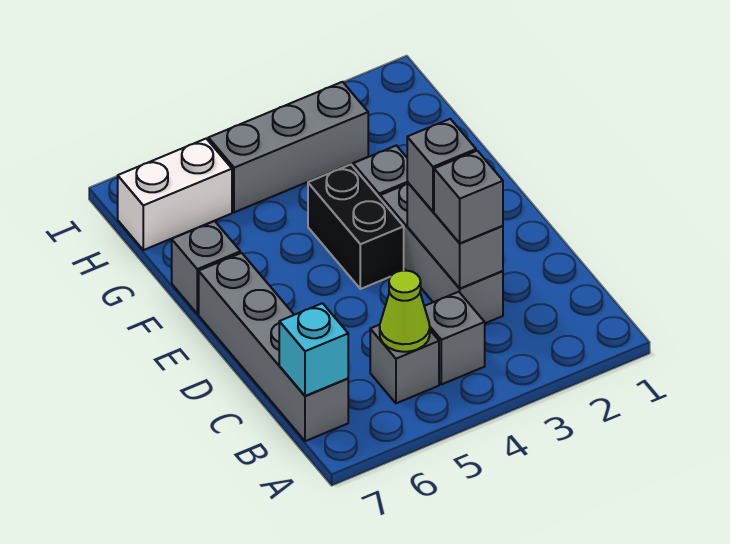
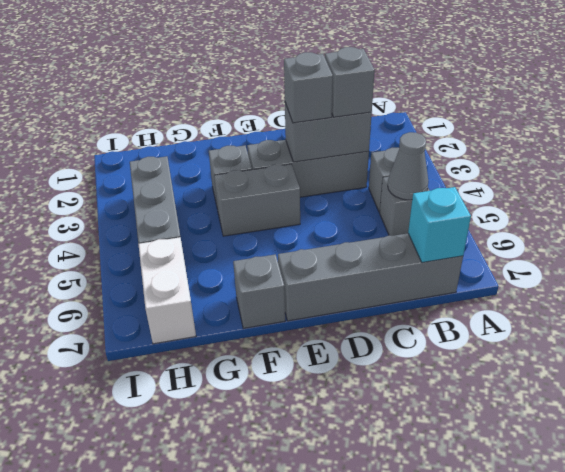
lime 1x1 cone [380,271,430,352] -> grey 1x1 cone [388,132,428,200]
black 1x2 brick [308,165,404,289] -> grey 1x2 brick [214,164,300,236]

